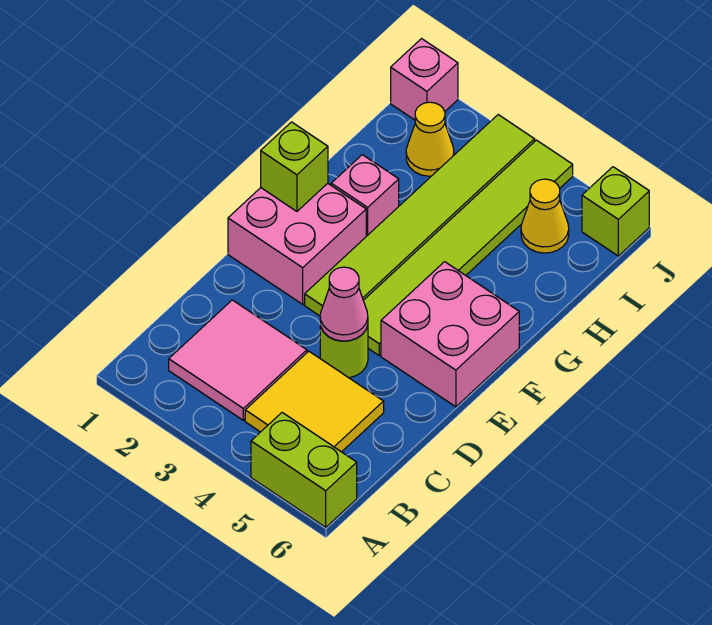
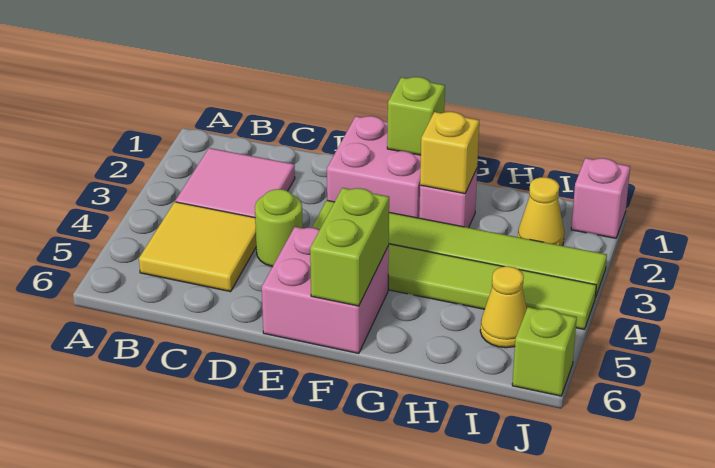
lime 1x2 brick [251,413,357,527] -> lime 1x2 brick moved to [310,188,389,306]
pink 1x1 cone [320,267,368,341] -> none
none -> yellow 1x1 brick [420,112,479,194]

